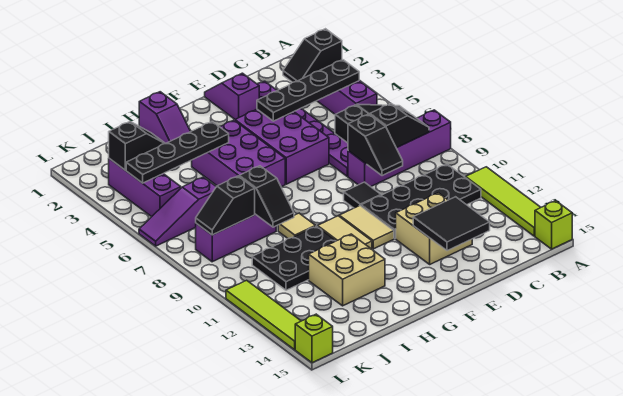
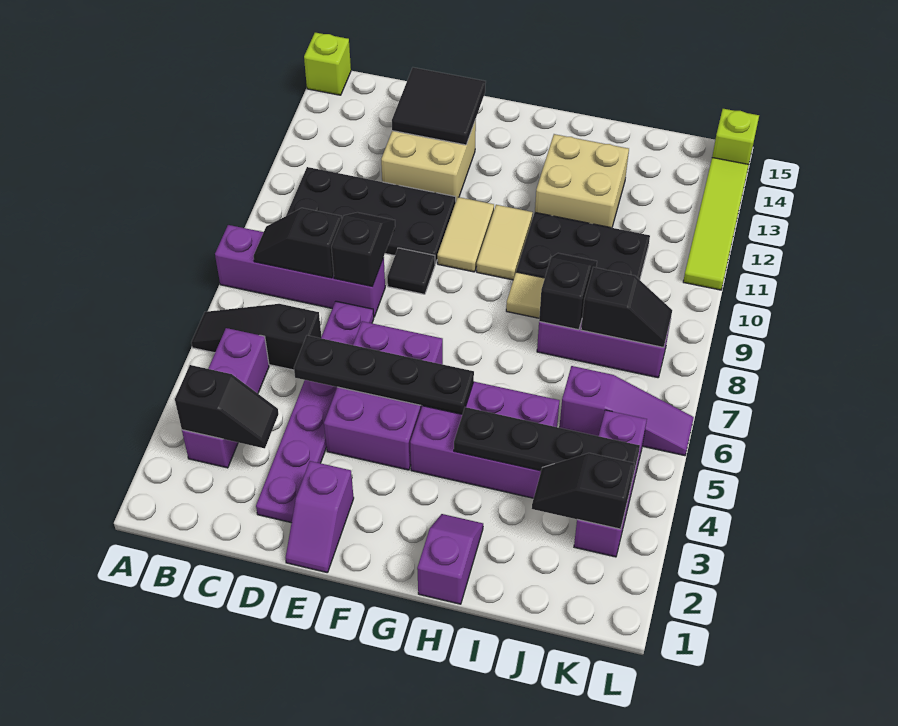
lime 1x4 tile [466,167,541,236] -> none
black 1x4 plate [257,60,359,121] -> black 1x4 plate moved to [294,335,474,414]
purple 2x3 brick [192,120,285,187] -> purple 2x3 brick turned to [410,382,560,498]

